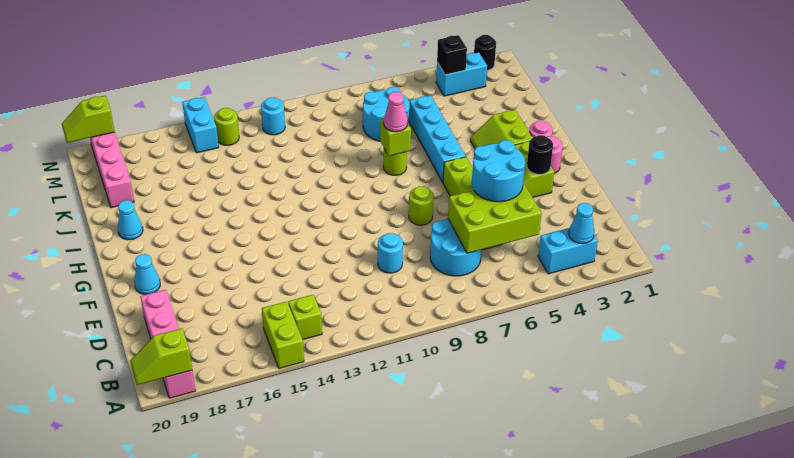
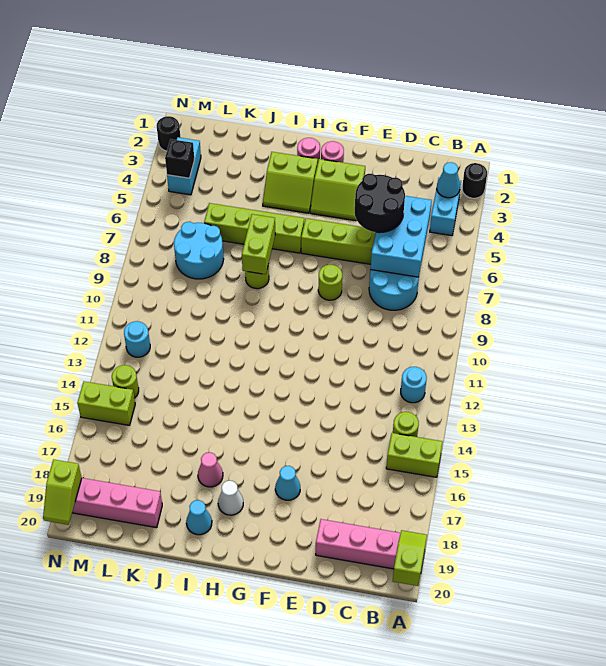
lime 1x2 slope [130,328,192,385] -> lime 1x2 slope turned to [393,530,427,586]
lime 1x1 brick [288,295,322,340] -> lime 1x1 round brick [393,412,419,437]
lime 2x3 brick [448,183,542,253] -> cyan 2x3 brick [370,196,432,277]
cyan 2x2 round brick [472,140,525,202] -> black 2x2 round brick [355,174,405,233]
cyan 1x1 round brick [378,233,403,273] -> cyan 1x1 round brick moved to [401,367,427,403]
black 1x1 round brick [527,135,553,174] -> black 1x1 round brick moved to [462,163,487,198]
cyan 1x1 cone [134,254,160,295] -> cyan 1x1 cone moved to [275,466,300,500]
cyan 1x4 brick [409,95,466,182] -> lime 1x4 brick [204,203,304,253]
none -> white 1x1 cone [218,481,243,515]
lime 1x1 brick [380,118,411,156] -> lime 1x2 brick [242,214,275,274]
pink 1x1 cone [384,92,408,132] -> pink 1x1 cone moved to [198,452,223,487]
cyan 1x2 brick [182,97,219,153] -> lime 1x2 brick [77,382,135,425]

